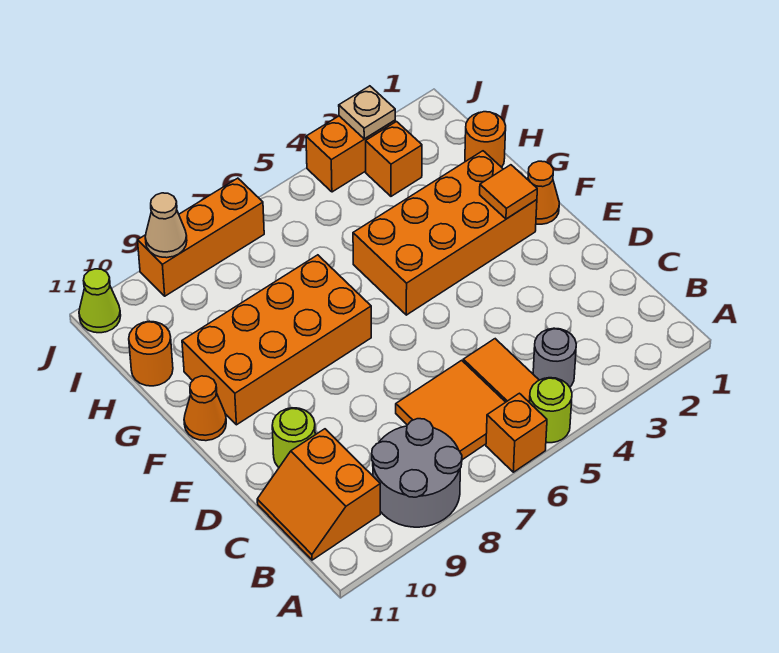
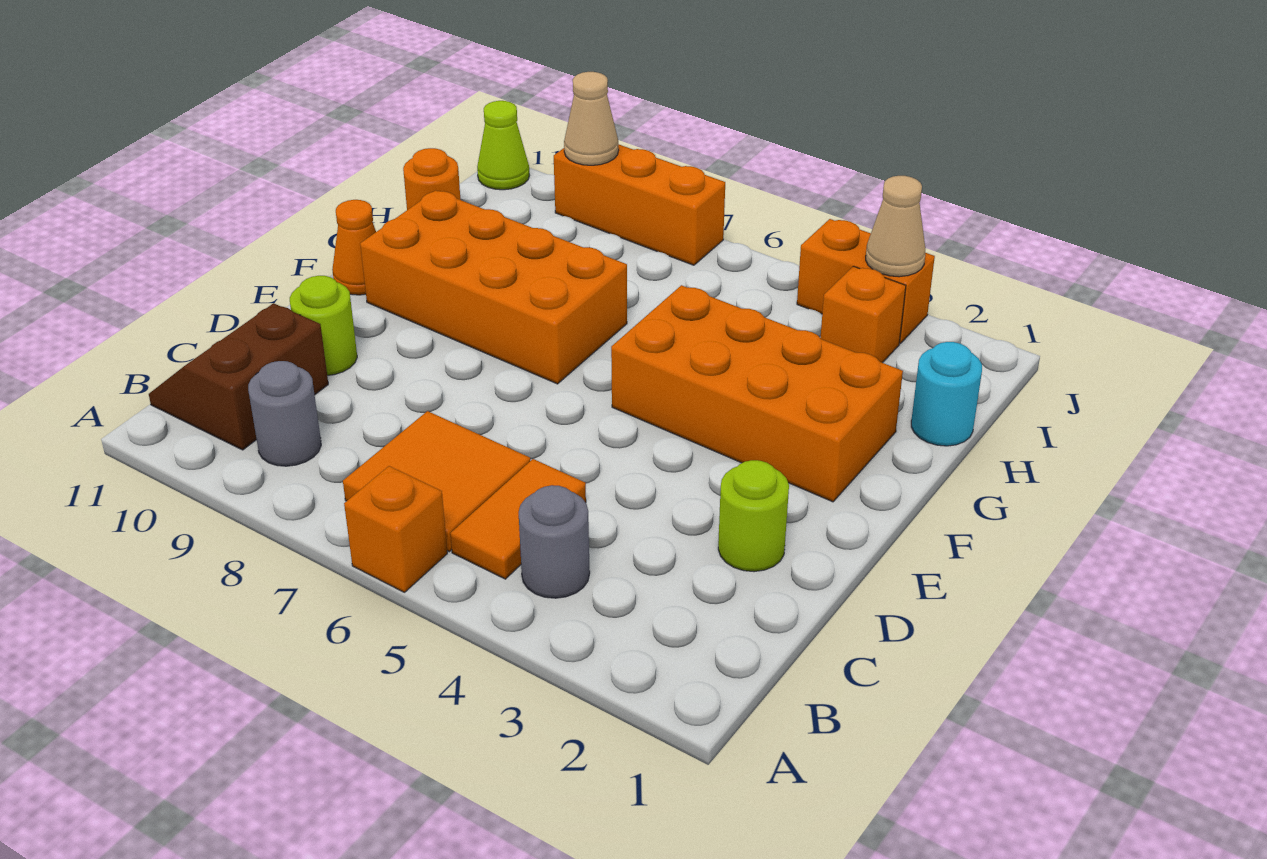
lime 1x1 round brick [530,378,572,443] -> lime 1x1 round brick moved to [718,460,789,572]
grey 2x2 round brick [372,419,462,527] -> grey 1x1 round brick [248,361,321,466]
orange 2x2 slope [257,429,380,560] -> brown 2x2 slope [149,303,328,450]
orange 1x1 cone [528,161,559,224] -> none
orange 1x1 tile [480,165,537,219] -> none
orange 1x1 round brick [465,112,506,167] -> cyan 1x1 round brick [911,342,982,446]
tan 1x1 plate [339,86,395,139] -> tan 1x1 cone [866,176,925,277]

